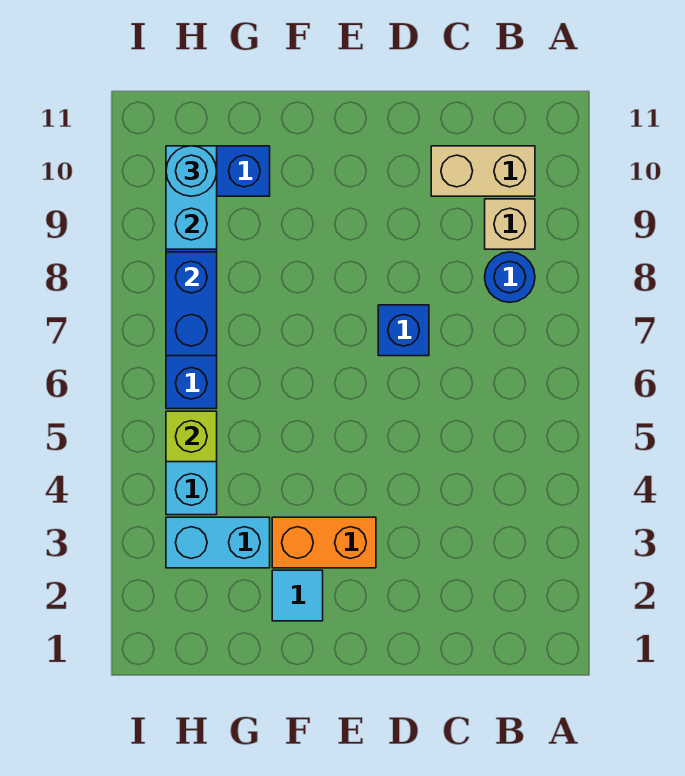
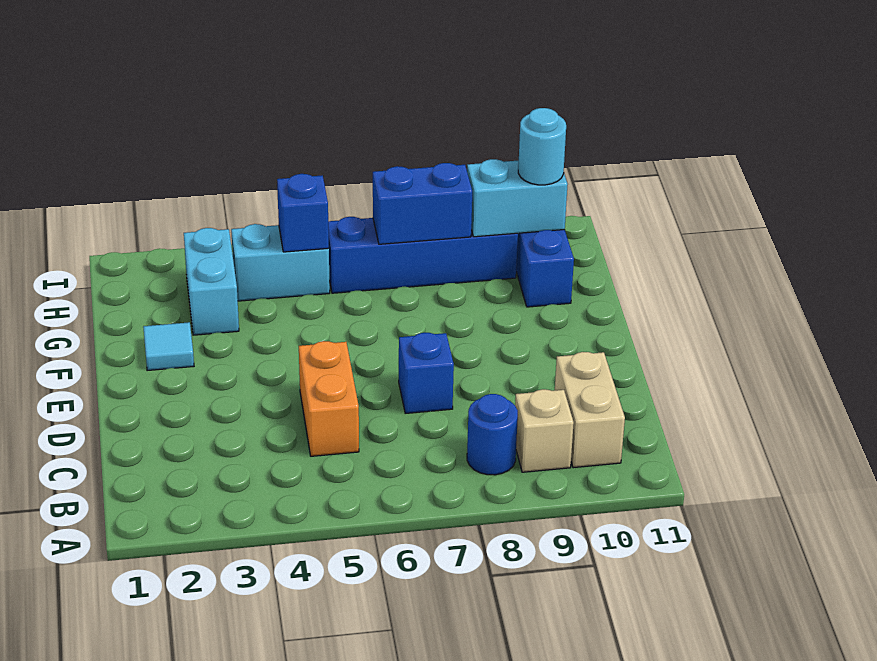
orange 1x2 brick [272,517,376,568] -> orange 1x2 brick moved to [299,341,359,456]
lime 1x1 brick [166,411,217,462] -> blue 1x1 brick [277,174,329,252]

